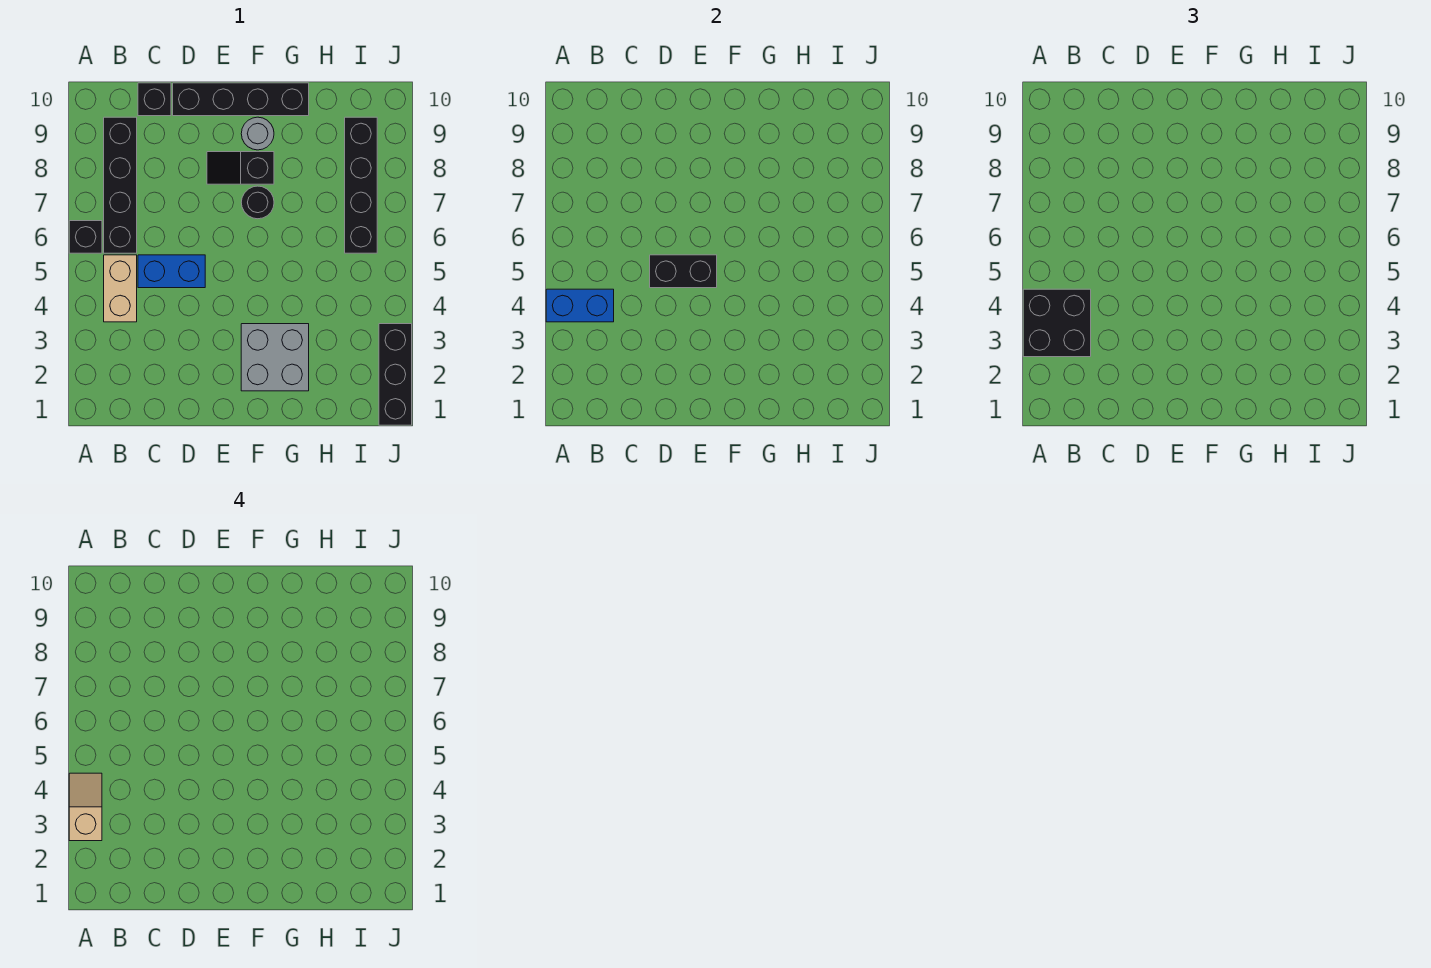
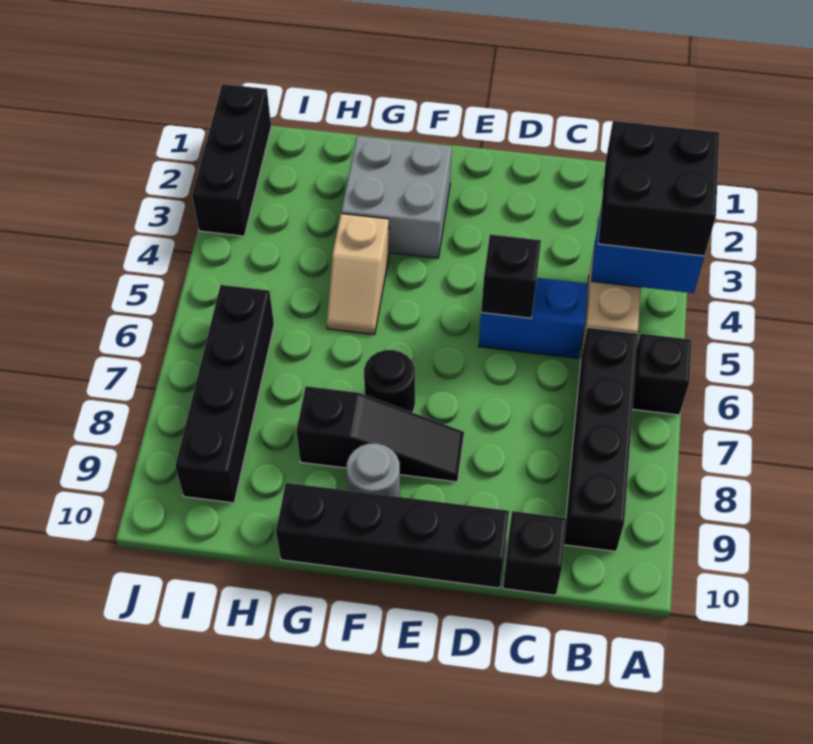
tan 1x2 slope [69,773,102,841] -> tan 1x2 slope moved to [327,214,389,334]
black 1x2 brick [650,255,717,288] -> black 1x1 brick [481,234,541,318]
black 1x2 slope [207,152,274,184] -> black 1x3 slope [296,386,464,482]

